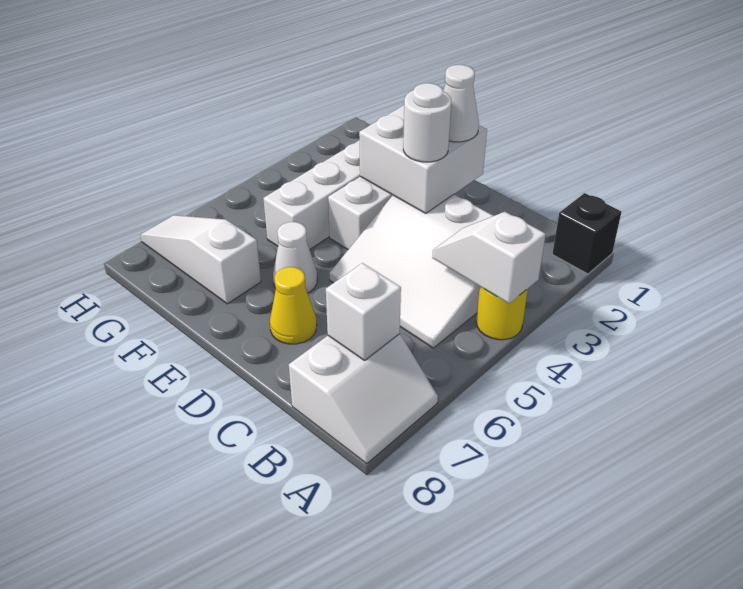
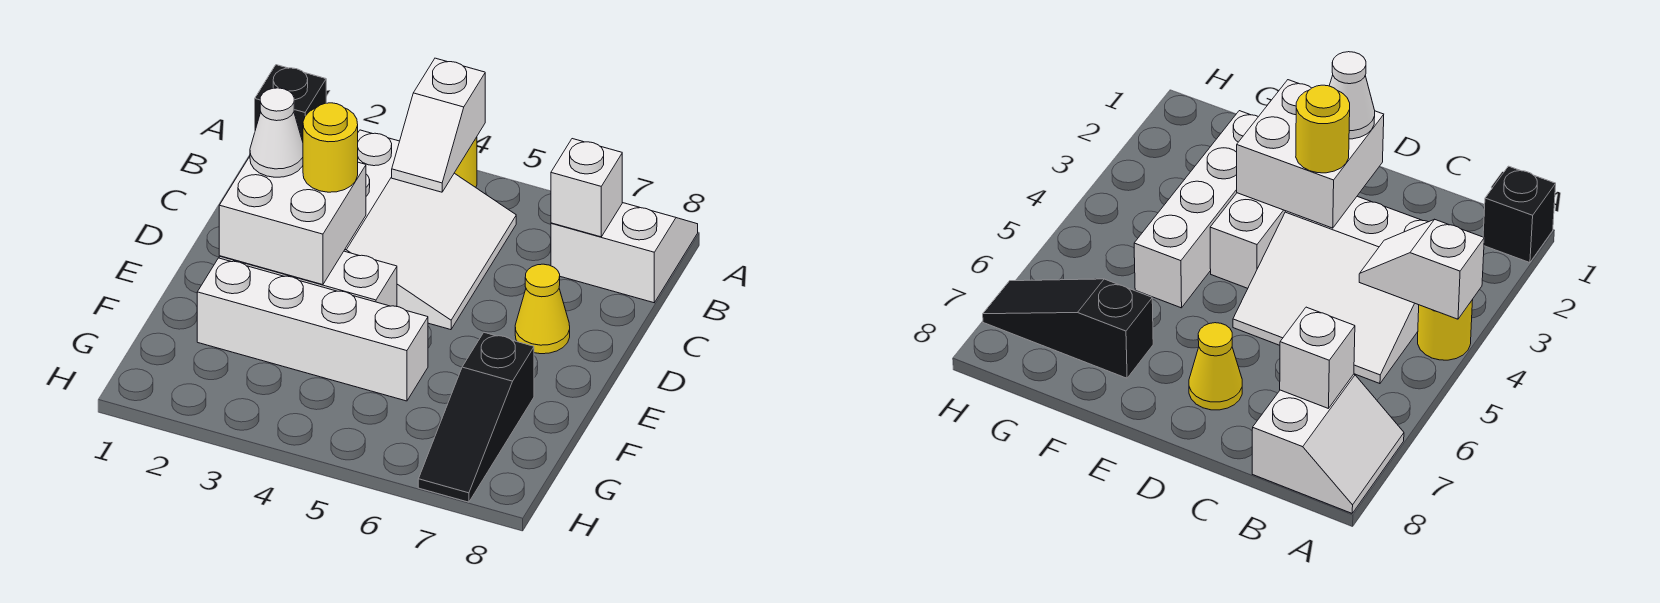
white 1x1 round brick [403,83,451,162] -> yellow 1x1 round brick [303,103,358,192]
white 1x1 cone [273,222,317,293] -> none
white 1x3 slope [141,215,261,304] -> black 1x3 slope [418,333,534,502]

